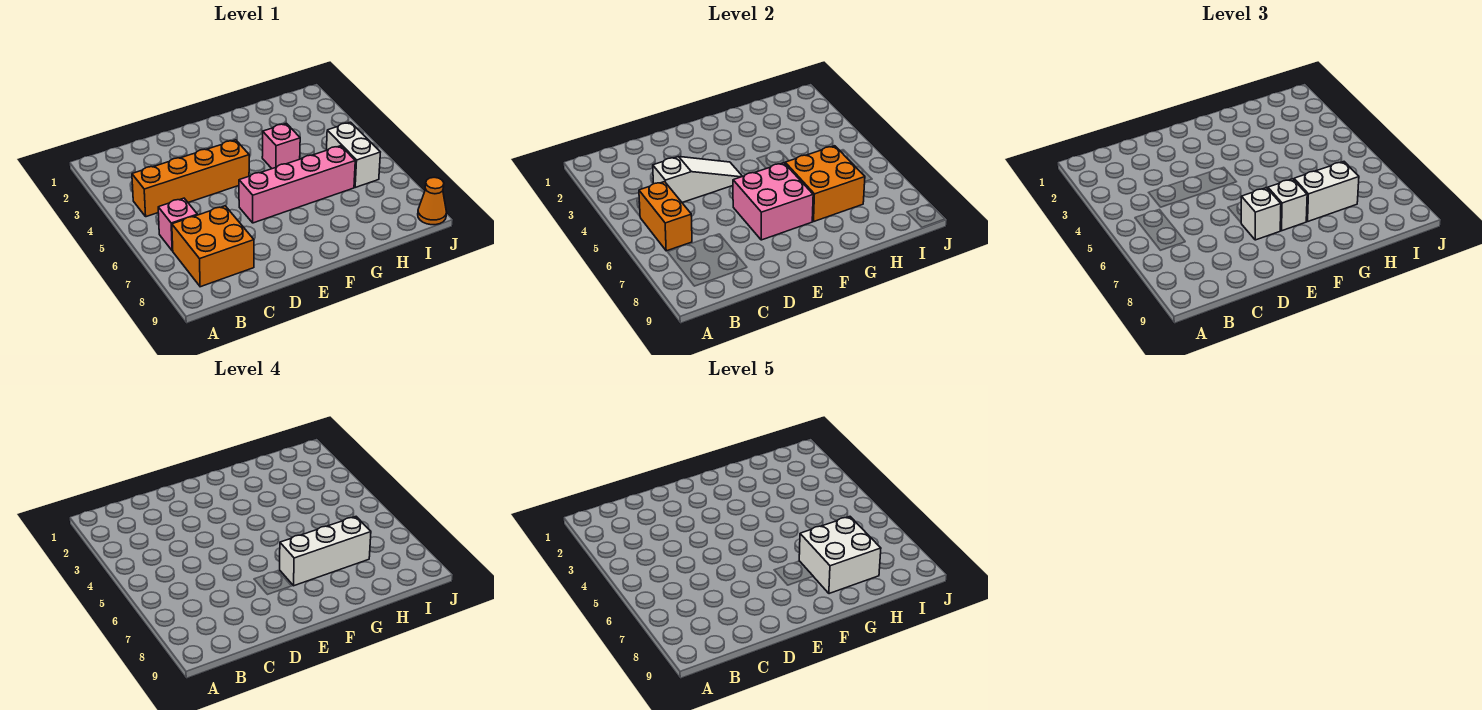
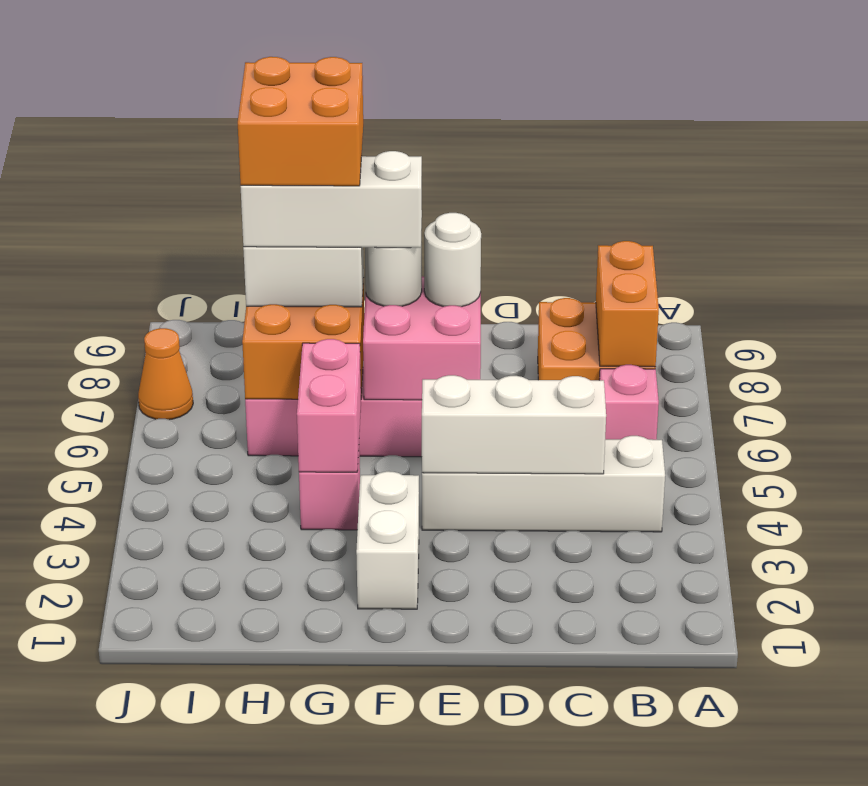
orange 1x4 brick [132,140,249,217] -> white 1x4 brick [422,436,665,532]
orange 1x2 brick [639,182,692,251] -> orange 1x2 brick moved to [596,241,659,367]
white 1x3 slope [653,157,742,203] -> white 1x3 brick [422,375,606,474]
white 1x1 brick [1241,188,1281,240] -> white 1x1 round brick [424,213,481,307]
white 1x1 brick [1268,179,1307,231] -> white 1x1 round brick [365,243,422,306]
none -> pink 1x2 brick [297,339,361,472]
white 2x2 brick [799,517,881,594] -> orange 2x2 brick [238,57,363,186]
white 1x2 brick [327,122,380,187] -> white 1x2 brick moved to [356,471,419,609]
orange 1x1 cone [418,177,447,225] -> orange 1x1 cone moved to [138,328,193,420]

